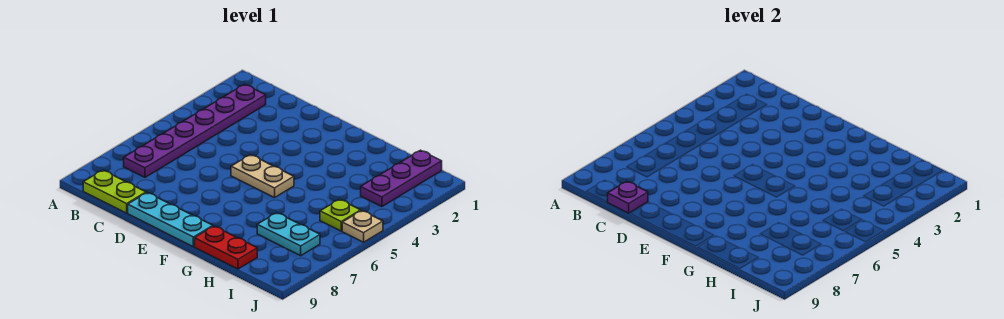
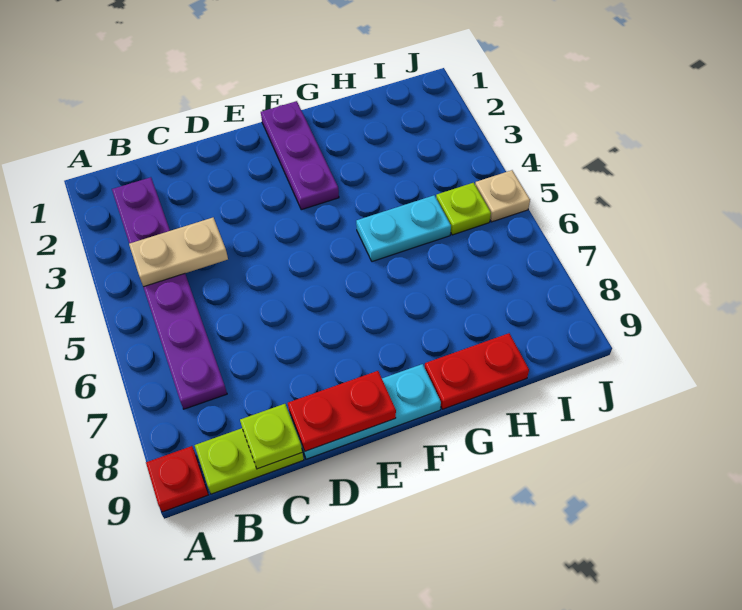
none -> red 1x1 plate [146,446,208,512]
purple 1x1 plate [608,182,648,213] -> lime 1x1 plate [240,404,302,469]
none -> red 1x2 plate [288,371,396,451]
tan 1x2 plate [231,155,294,198] -> tan 1x2 plate moved to [129,218,228,287]
cyan 1x2 plate [257,213,320,256] -> cyan 1x2 plate moved to [356,195,451,262]
purple 1x3 plate [361,150,442,207] -> purple 1x3 plate moved to [261,101,339,210]

